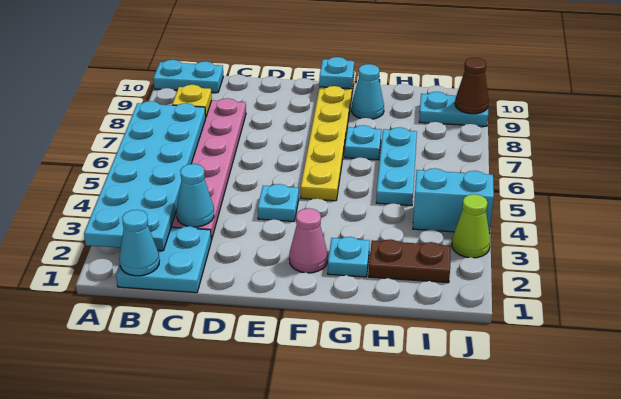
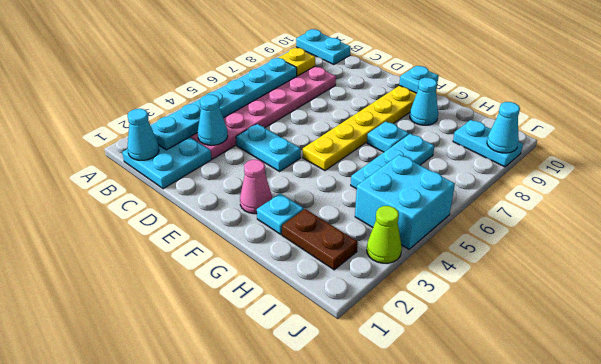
cyan 2x6 plate [84,101,206,251] -> cyan 1x6 plate [151,58,297,150]
cyan 1x1 plate [258,184,299,221] -> cyan 1x2 plate [236,124,301,171]
cyan 1x2 brick [413,168,494,233] -> cyan 2x2 brick [355,155,455,249]
brown 1x1 cone [455,58,489,114] -> cyan 1x1 cone [487,102,520,153]

